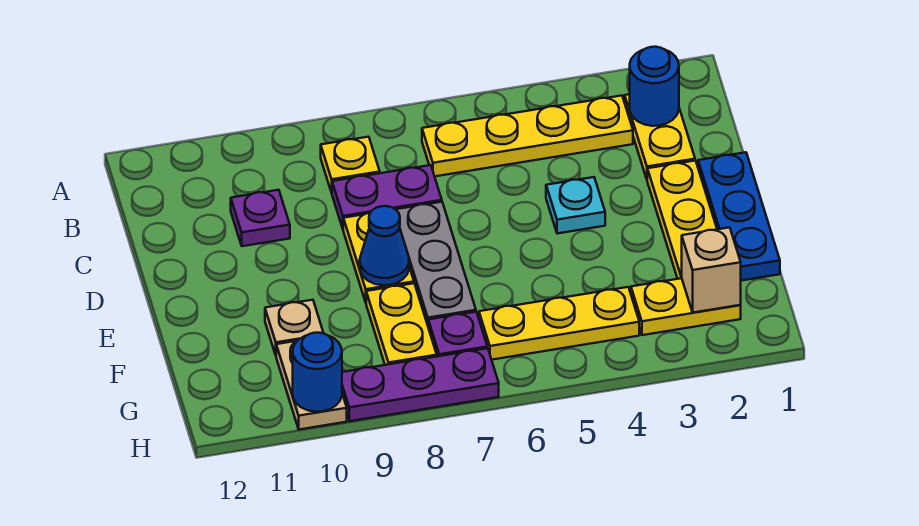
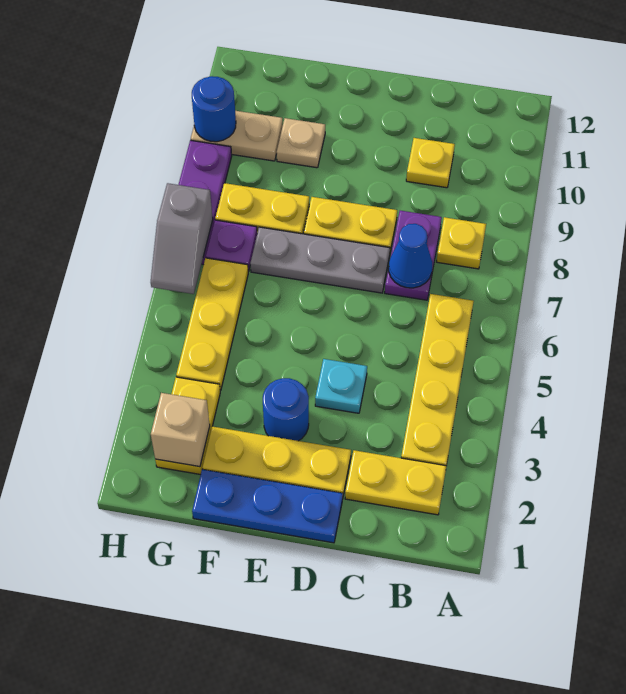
blue 1x1 round brick [630,47,679,126] -> blue 1x1 round brick moved to [263,378,309,441]
purple 1x1 plate [231,190,290,246] -> yellow 1x1 plate [406,138,455,188]
blue 1x1 cone [360,206,409,285] -> blue 1x1 cone moved to [389,224,432,288]
none -> grey 1x2 slope [151,183,213,294]

